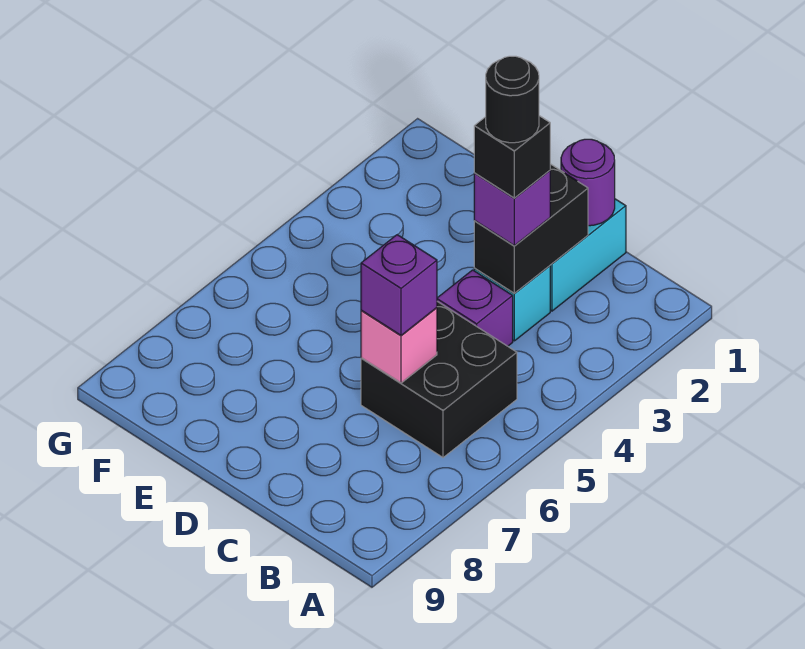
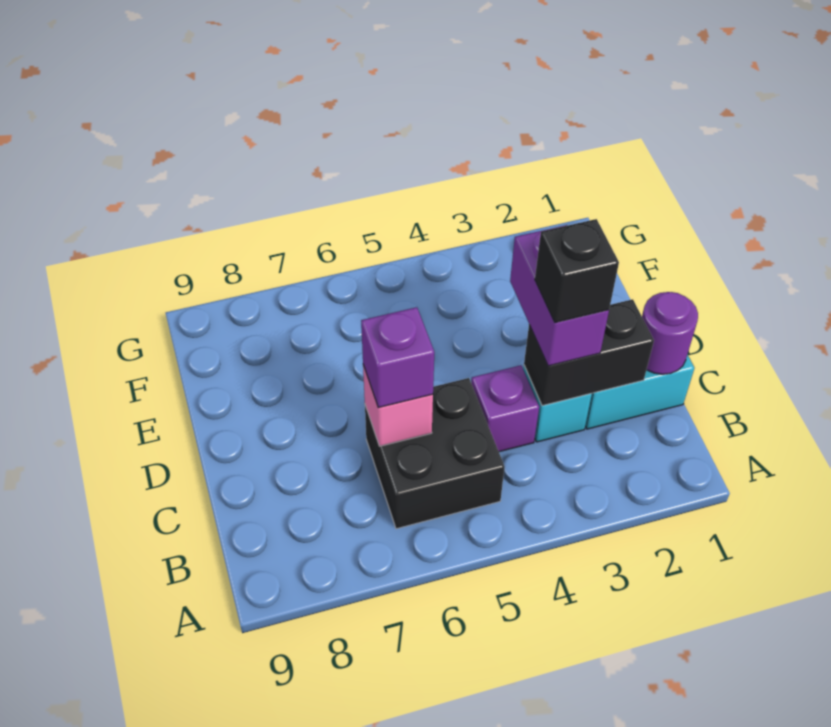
purple 1x1 brick [474,171,550,246] -> purple 1x2 brick [510,225,609,366]
black 1x1 round brick [486,56,539,143] -> none

